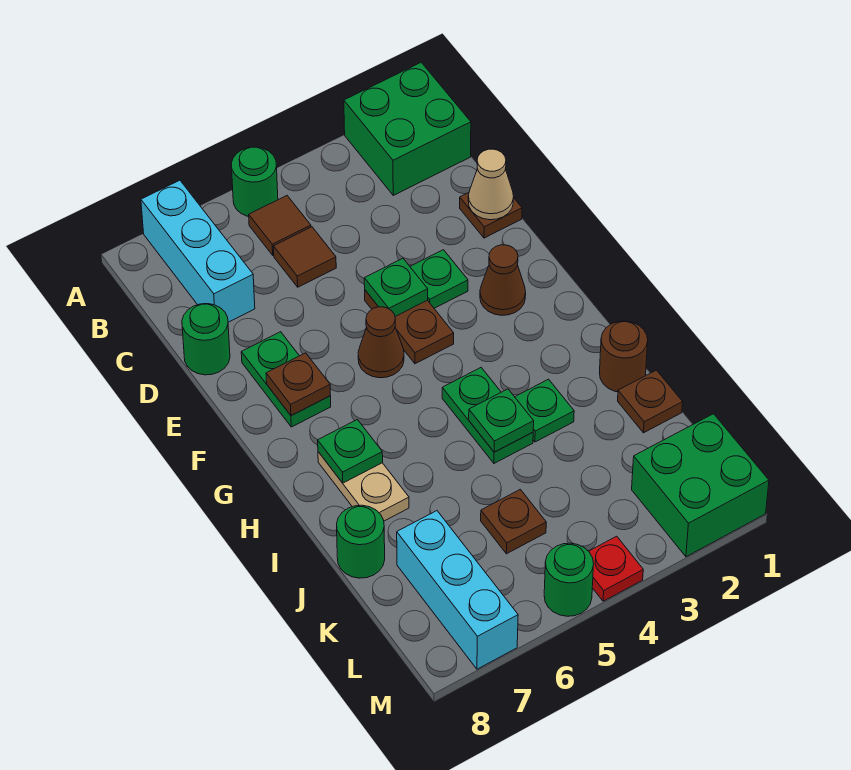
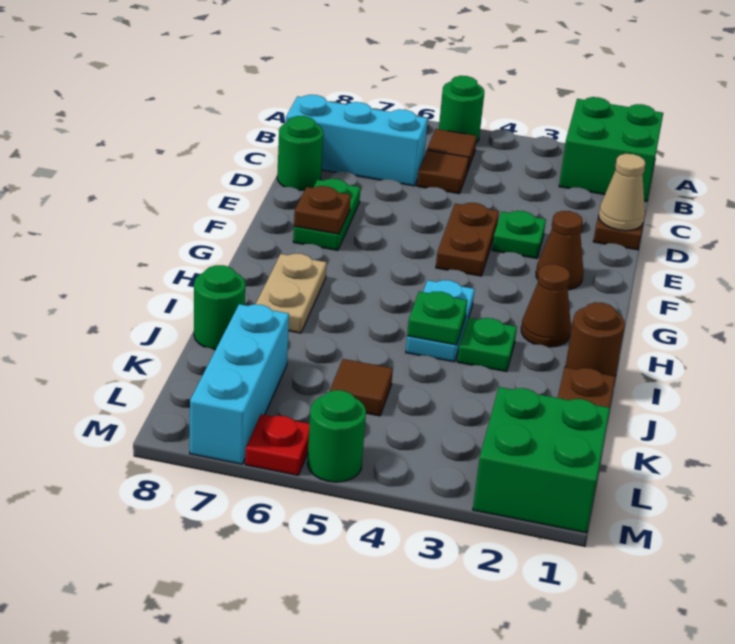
cyan 1x3 brick [141,180,255,322] -> cyan 1x3 brick turned to [286,95,428,186]
green 1x1 plate [364,258,428,316] -> none
brown 1x1 cone [358,307,404,378] -> brown 1x1 cone moved to [521,264,571,347]
green 1x2 plate [442,368,533,463] -> cyan 1x2 plate [406,280,474,362]
green 1x1 plate [318,420,383,483] -> none
brown 1x1 plate [481,489,546,554] -> brown 1x1 tile [330,359,393,416]
red 1x1 plate [589,536,643,601] -> red 1x1 plate moved to [245,414,310,475]

